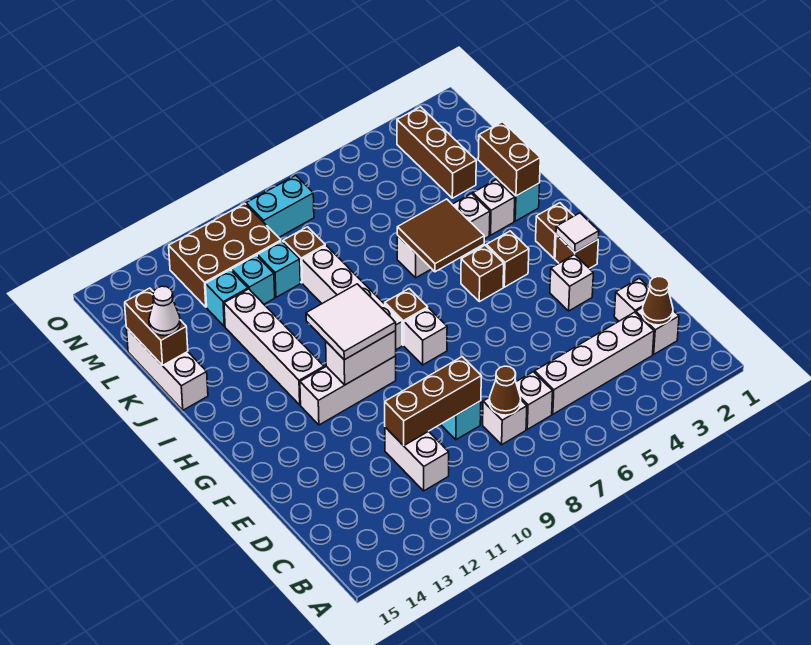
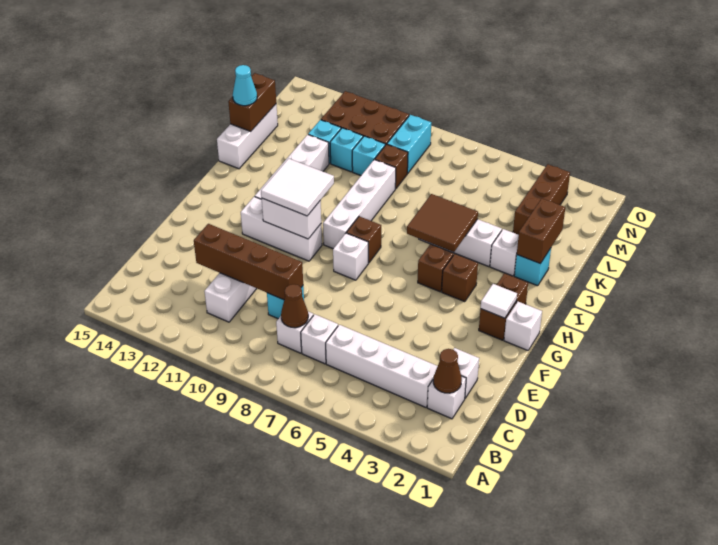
brown 1x3 brick [385,357,481,446] -> brown 1x4 brick [194,224,303,300]
white 1x1 brick [550,254,593,311] -> white 1x1 brick moved to [504,302,542,351]
white 1x1 cone [149,286,180,336] -> cyan 1x1 cone [233,65,257,106]
cyan 1x2 brick [246,175,314,237] -> cyan 1x2 brick turned to [387,115,431,173]

